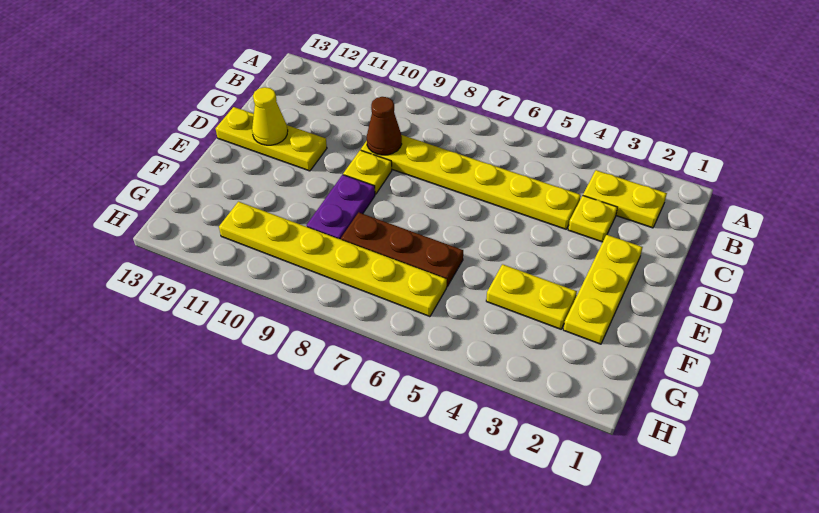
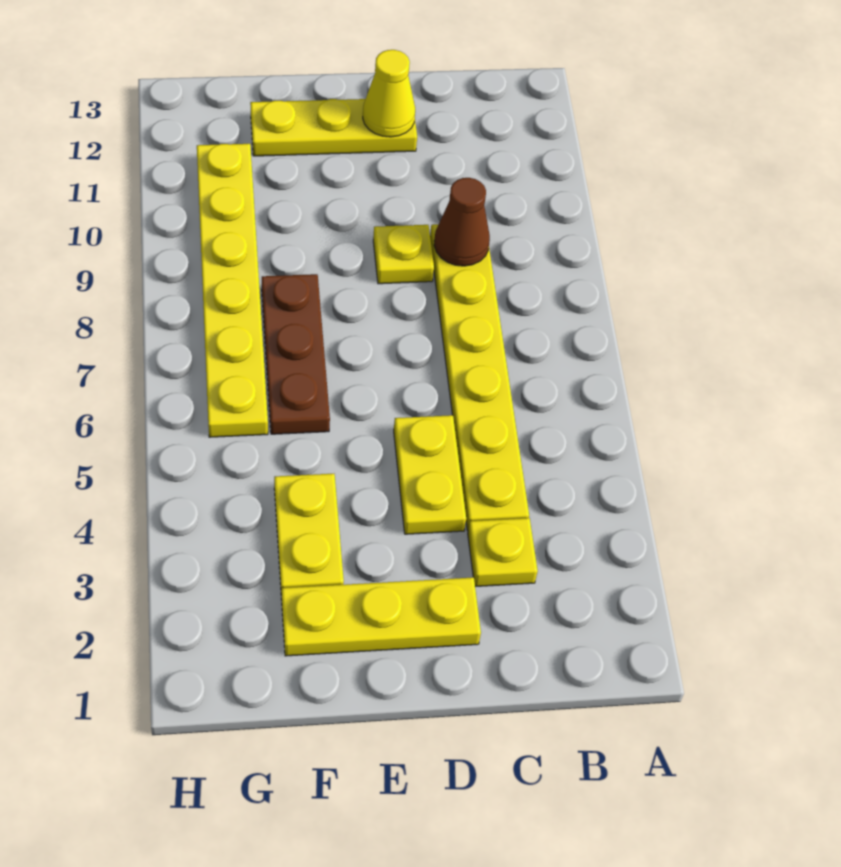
yellow 1x2 plate [583,170,667,228] -> yellow 1x2 plate moved to [394,415,466,534]
yellow 1x3 plate [215,107,327,171] -> yellow 1x3 plate turned to [250,99,417,156]
purple 1x2 plate [306,175,375,239] -> none

